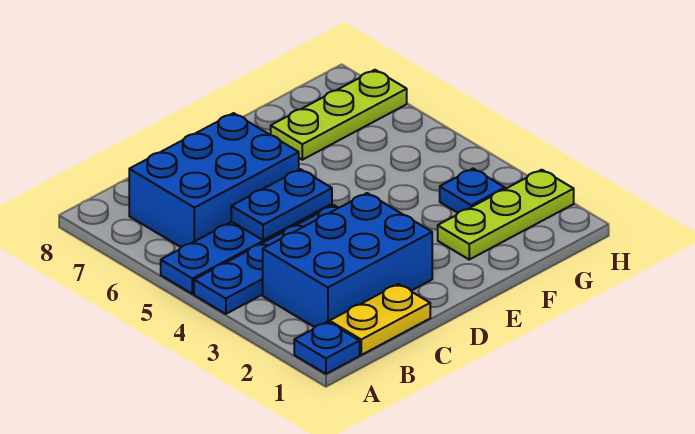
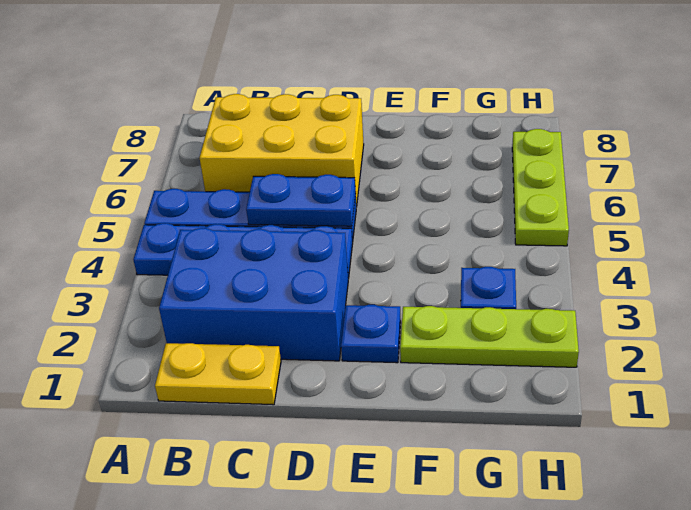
blue 1x1 plate [294,322,360,374] -> blue 1x1 plate moved to [341,305,401,363]
blue 2x3 brick [129,113,299,247] -> yellow 2x3 brick [200,94,364,207]
lime 1x3 plate [271,70,407,160] -> lime 1x3 plate turned to [512,129,569,246]

